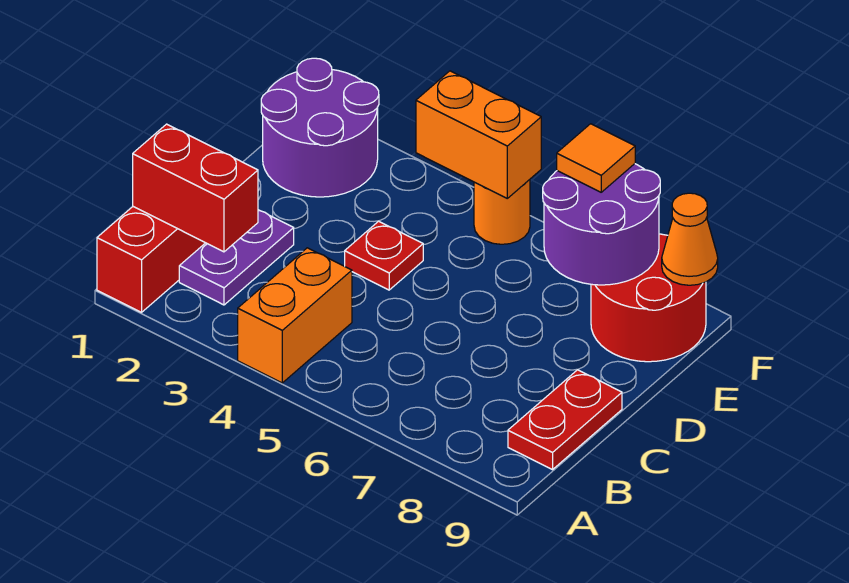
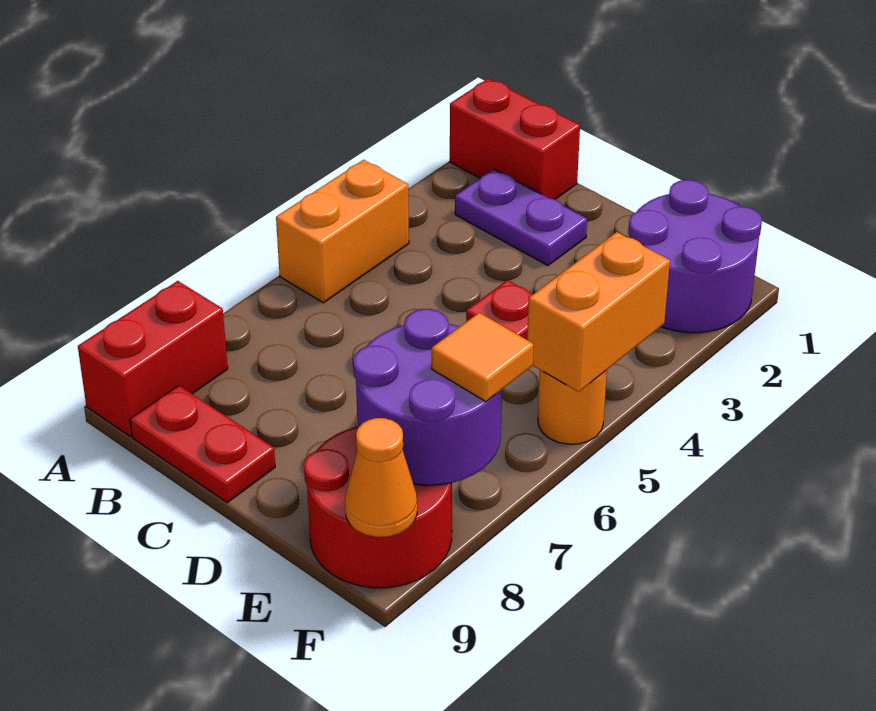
orange 1x2 brick [238,248,352,383] -> orange 1x2 brick turned to [276,160,409,303]
red 1x2 brick [133,124,258,252] -> red 1x2 brick moved to [78,281,228,436]

